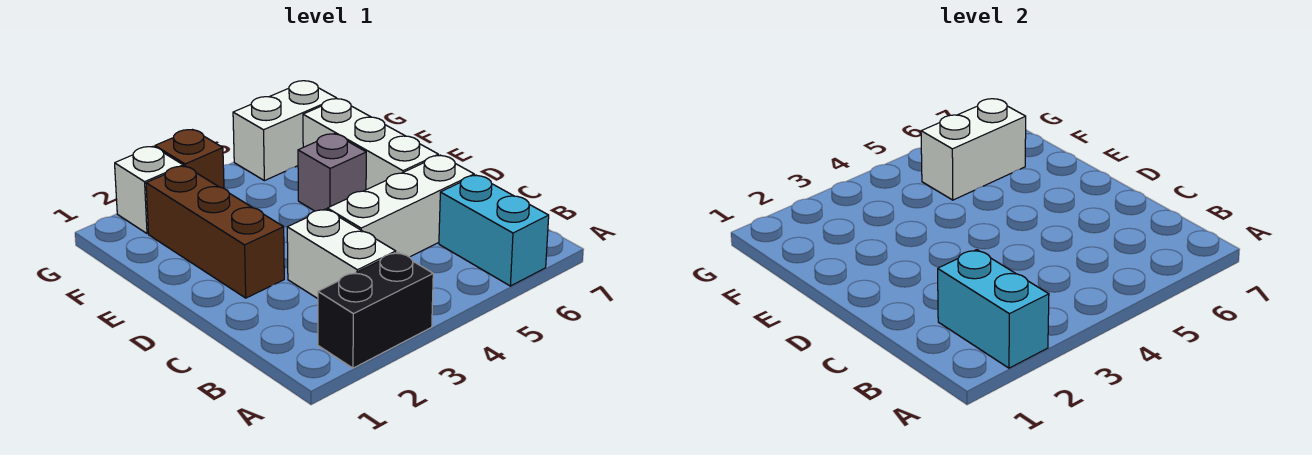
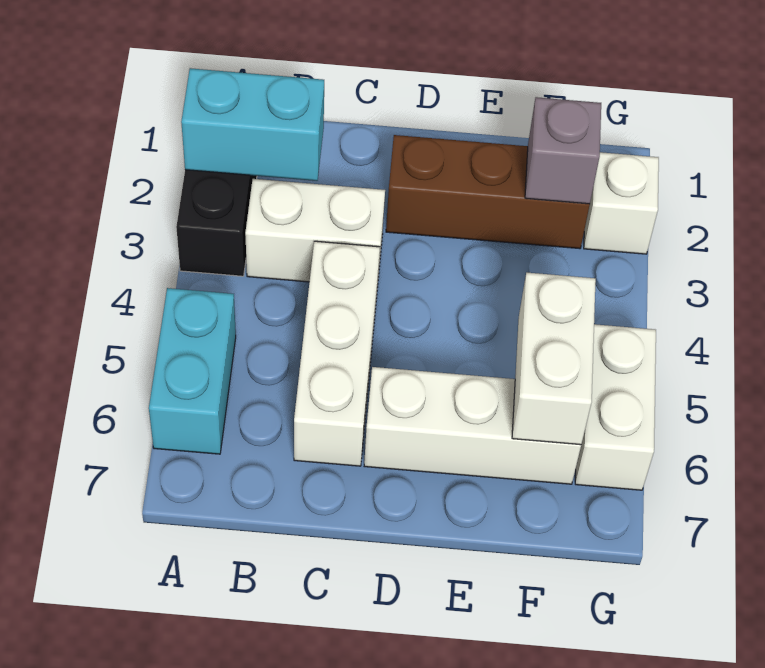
cyan 1x2 brick [439,175,549,286] -> cyan 1x2 brick turned to [149,288,236,454]
grey 1x1 brick [298,134,366,211] -> grey 1x1 brick moved to [525,97,601,204]
brown 1x1 brick [155,130,224,188] -> none

